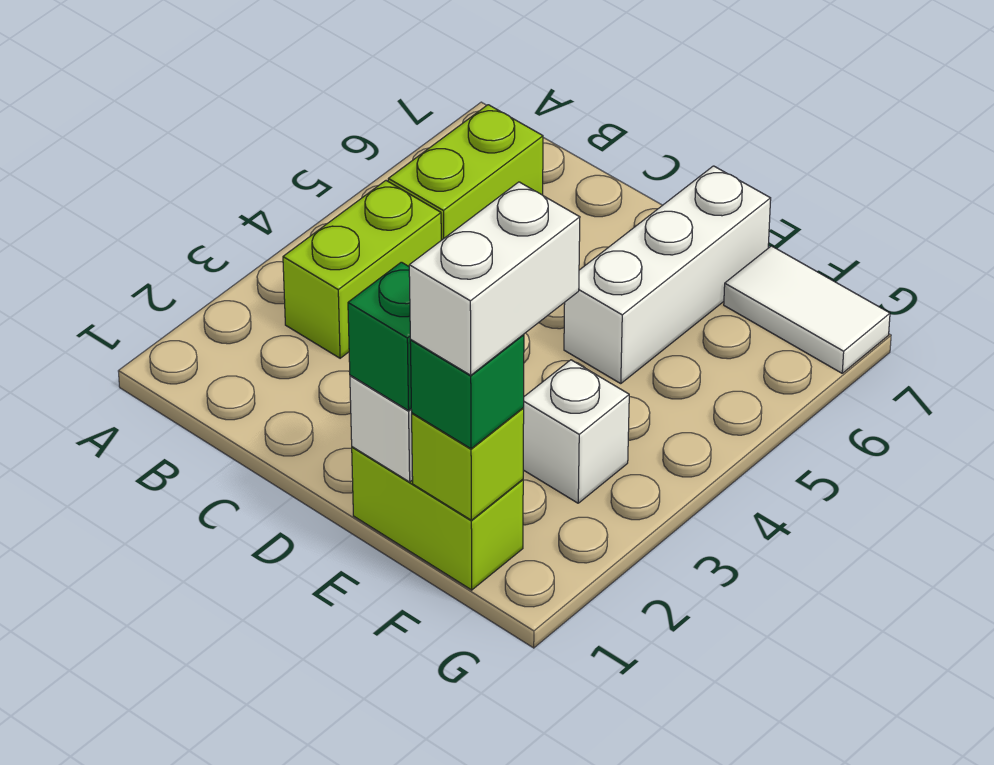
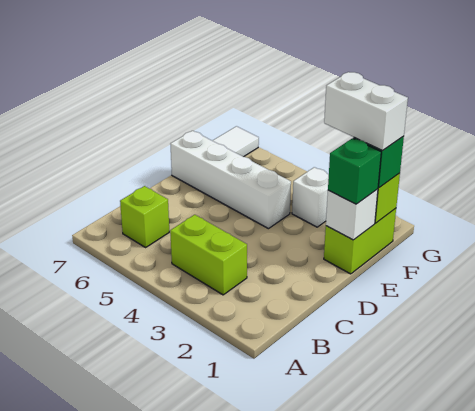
lime 1x2 brick [388,105,543,240] -> lime 1x1 brick [120,186,169,247]
white 1x3 brick [564,166,771,384] -> white 1x4 brick [171,131,291,229]

